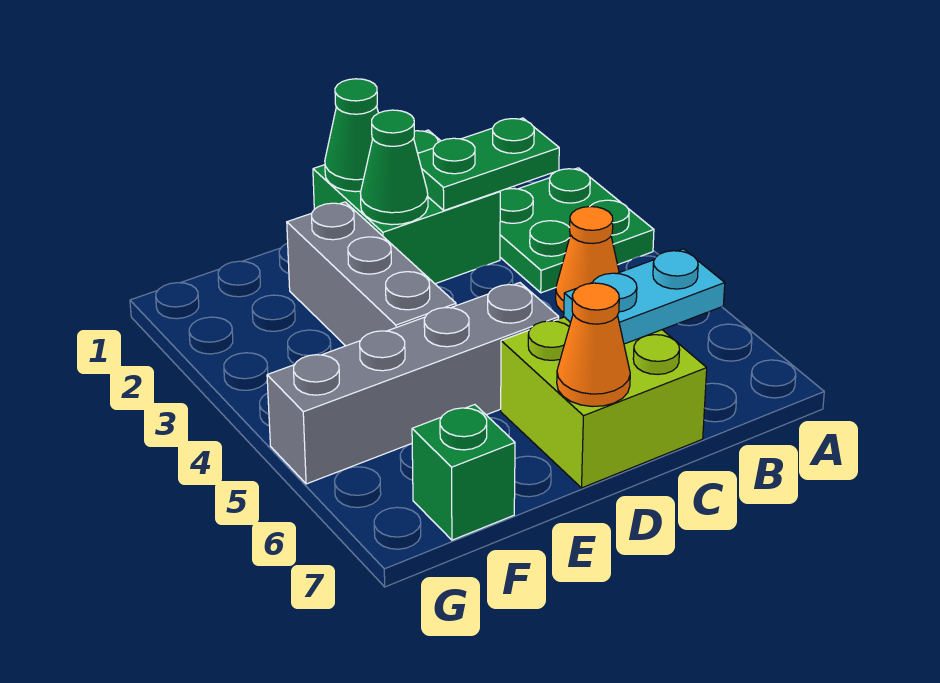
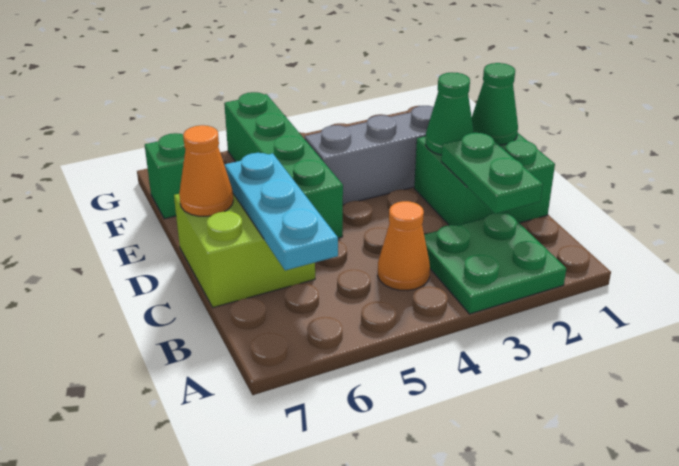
cyan 1x2 plate [564,249,725,344] -> cyan 1x3 plate [225,153,338,270]
grey 1x4 brick [267,283,559,484] -> green 1x4 brick [224,92,343,238]

